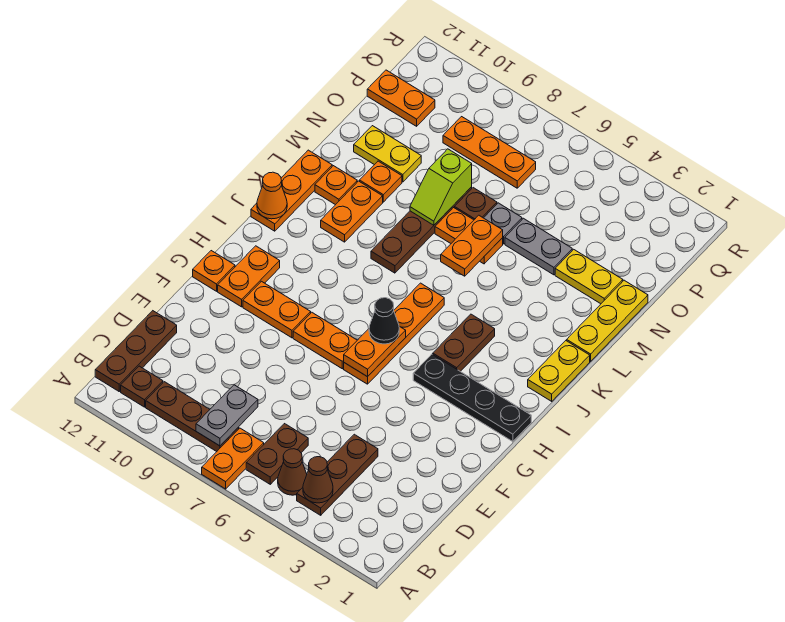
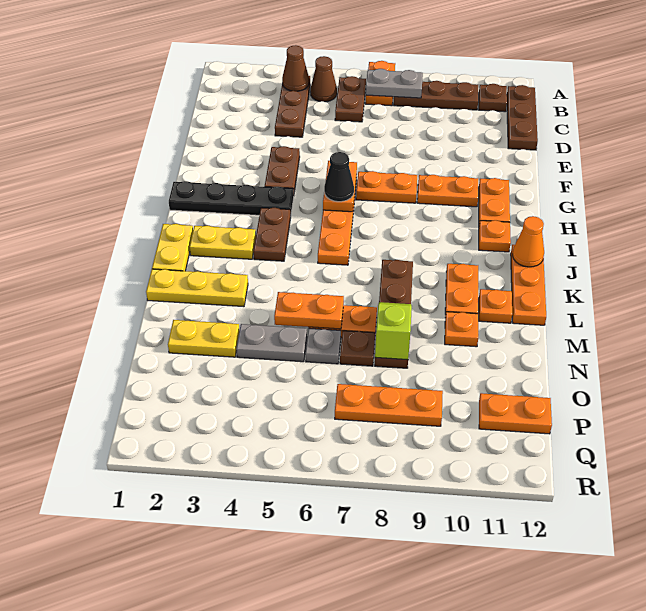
grey 1x2 plate [196,385,258,446] -> grey 1x2 plate turned to [366,69,423,98]
none -> brown 1x2 plate [265,146,300,192]
orange 1x1 plate [193,251,235,291] -> orange 1x1 plate moved to [479,220,511,252]
yellow 1x3 plate [567,280,648,361] -> yellow 1x3 plate turned to [146,269,248,307]
orange 1x2 plate [441,215,503,276] -> orange 1x2 plate turned to [274,292,344,329]
yellow 1x2 plate [354,126,421,182] -> yellow 1x2 plate moved to [190,226,256,259]

